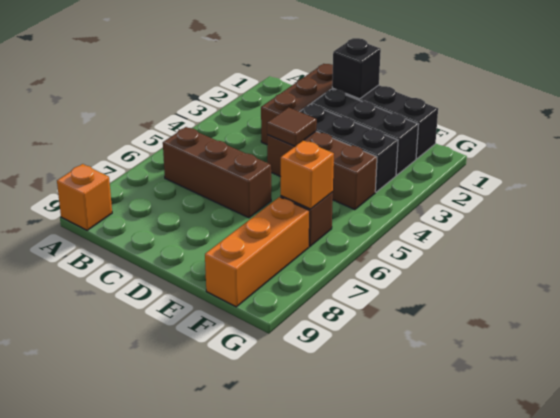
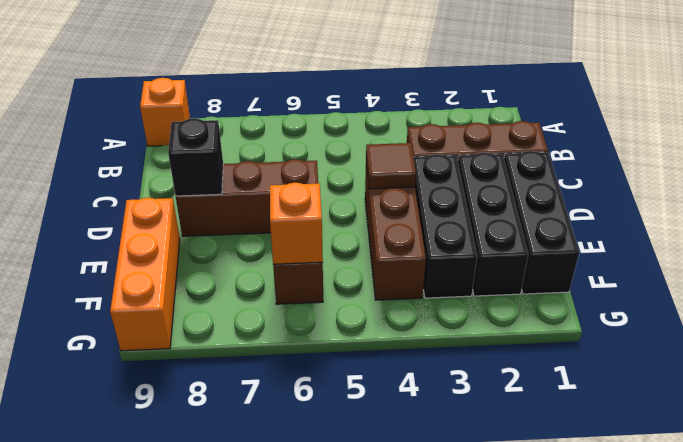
brown 1x3 brick [163,127,271,218] -> brown 1x3 brick turned to [176,159,318,236]
black 1x1 brick [332,38,381,99] -> black 1x1 brick moved to [168,118,223,196]
orange 1x3 brick [205,197,309,307] -> orange 1x3 brick turned to [110,198,180,351]

